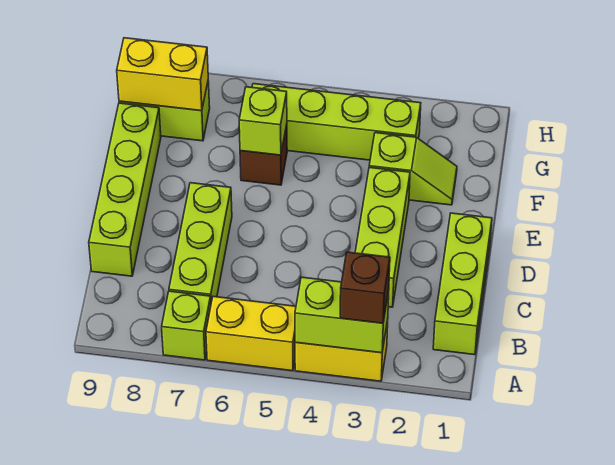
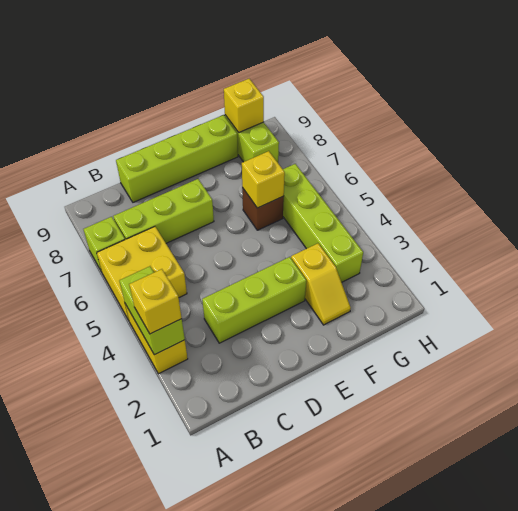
brown 1x1 brick [340,252,390,323] -> yellow 1x1 brick [129,269,182,334]
yellow 1x2 brick [206,297,296,371] -> yellow 2x2 brick [97,227,187,320]
lime 1x3 brick [433,213,492,355] -> none
lime 1x2 slope [369,133,457,205] -> yellow 1x2 slope [291,243,351,325]
lime 1x1 brick [239,87,287,155] -> yellow 1x1 brick [242,151,285,208]
yellow 1x2 brick [117,38,208,111] -> yellow 1x1 brick [224,79,264,132]

